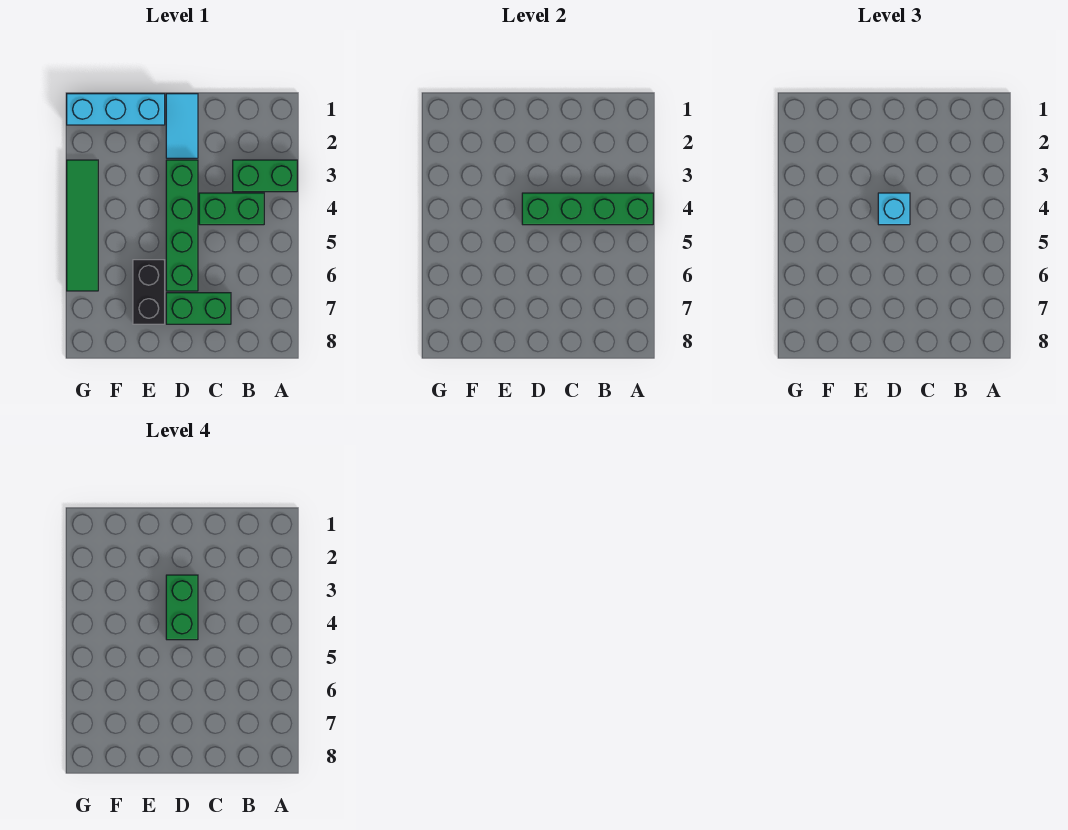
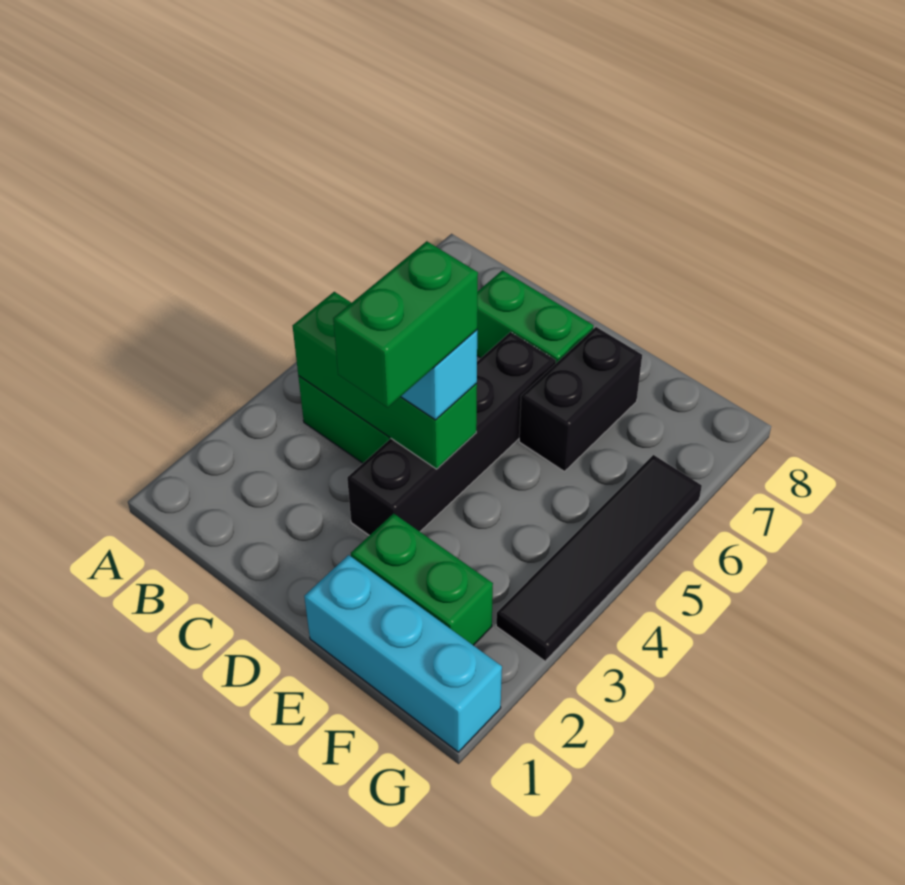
green 1x2 brick [233,160,297,192] -> green 1x2 brick moved to [351,513,493,645]
green 1x4 brick [522,193,653,225] -> green 1x3 brick [293,292,477,469]
cyan 1x2 tile [166,94,198,158] -> none
green 1x4 brick [166,160,198,291] -> black 1x4 brick [347,332,556,535]
green 1x4 tile [67,160,98,291] -> black 1x4 tile [496,455,702,661]

